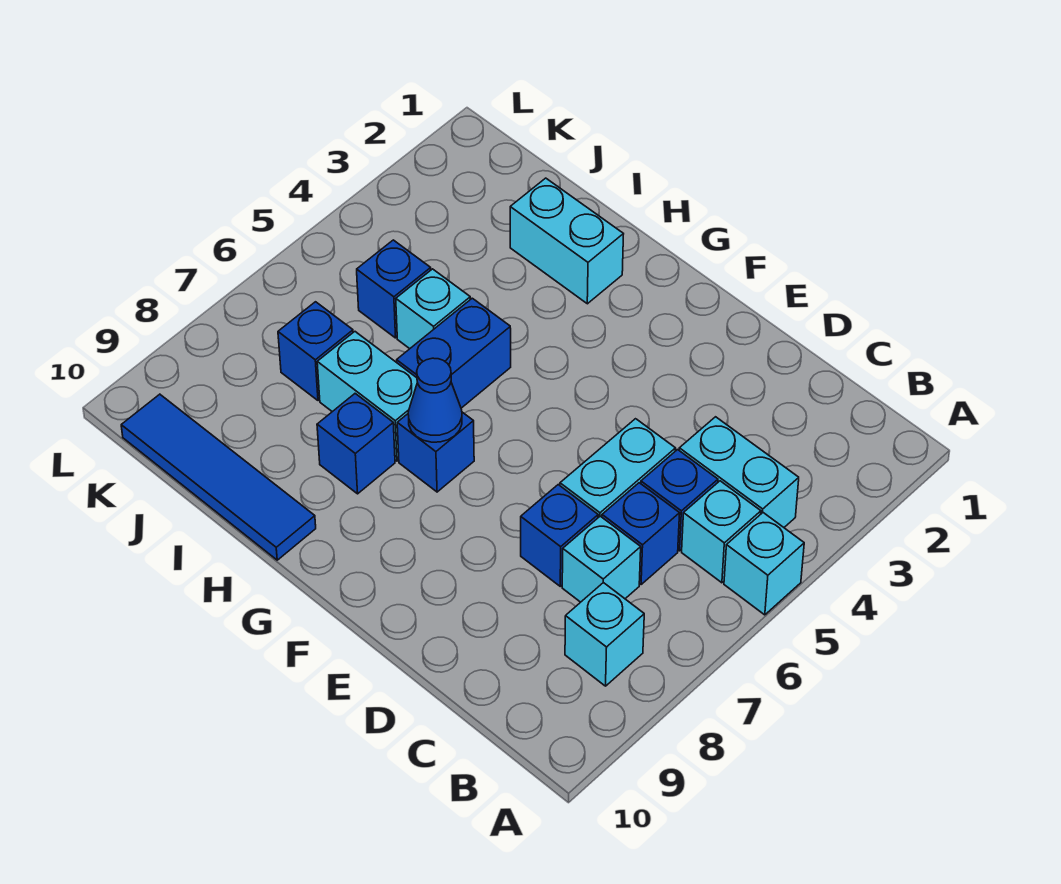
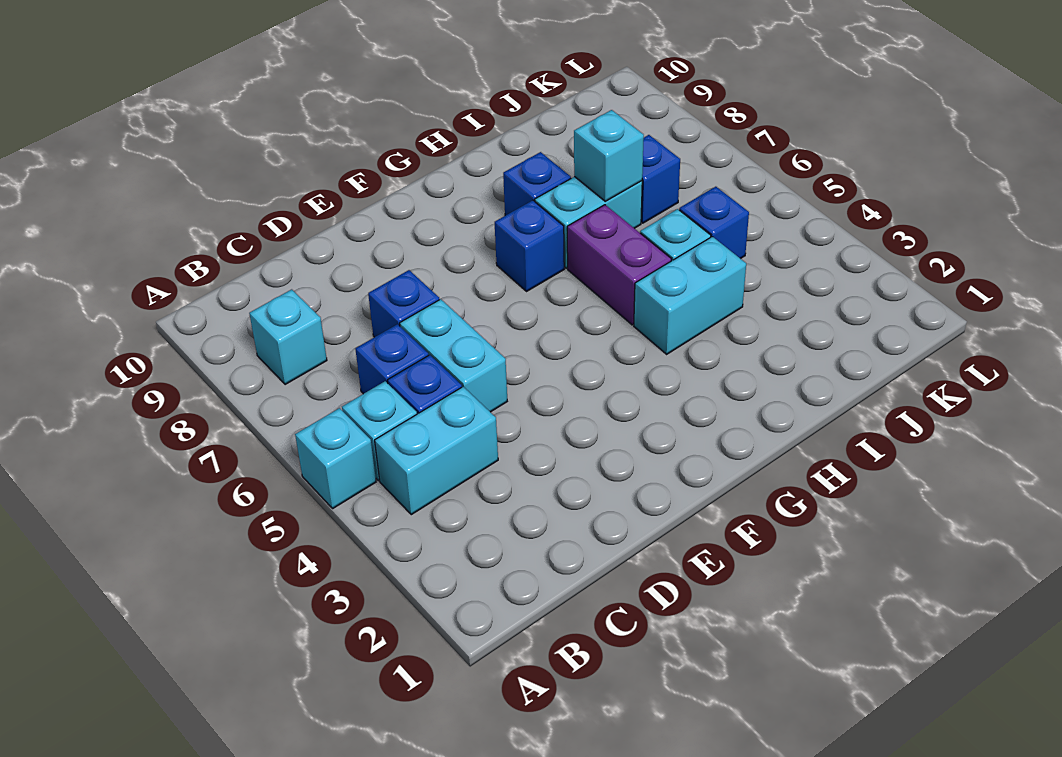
cyan 1x1 brick [562,516,641,602] -> cyan 1x1 brick moved to [574,110,644,202]
blue 1x1 cone [408,358,462,442] -> none
cyan 1x2 brick [510,178,623,304] -> cyan 1x2 brick moved to [634,237,746,354]
blue 1x2 brick [397,298,511,408] -> purple 1x2 brick [567,205,671,325]
blue 1x4 tile [121,394,316,560] -> none

